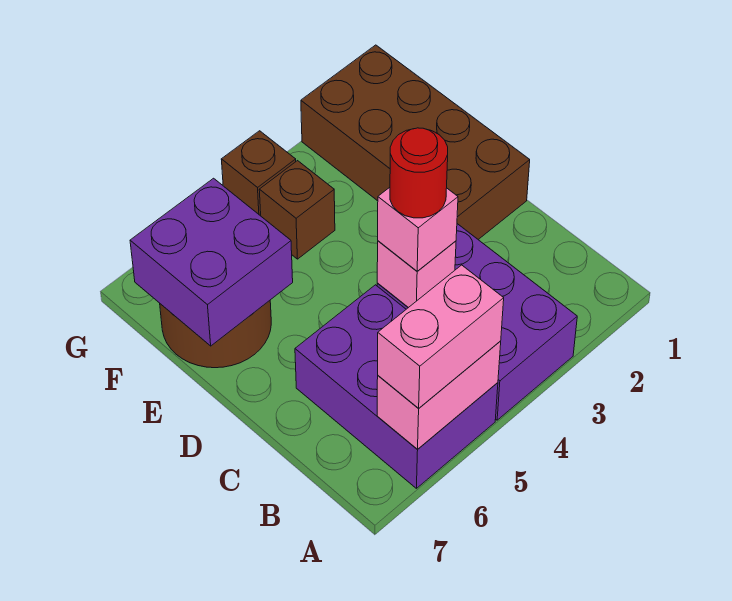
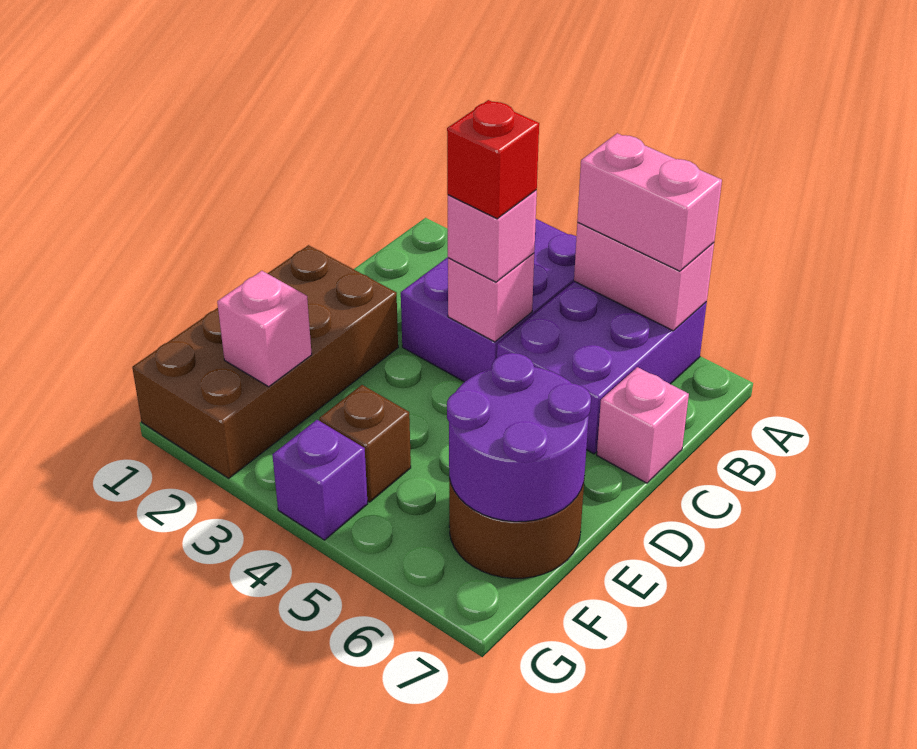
red 1x1 round brick [390,128,448,218] -> red 1x1 brick [447,100,539,219]
none -> pink 1x1 brick [597,367,689,483]
purple 2x2 brick [130,178,293,346] -> purple 2x2 round brick [447,353,591,522]
none -> pink 1x1 brick [217,271,312,387]
brown 1x1 brick [221,131,296,216] -> purple 1x1 brick [272,420,368,540]

